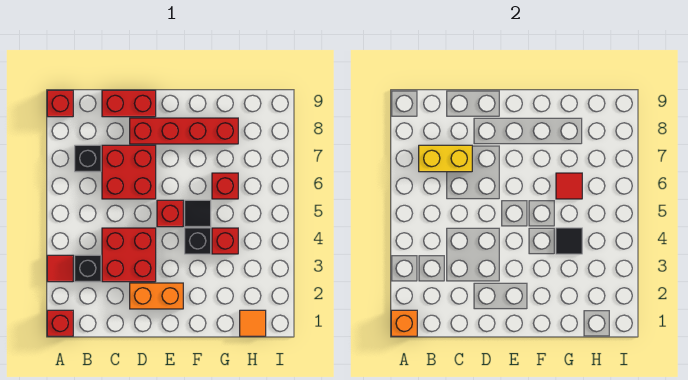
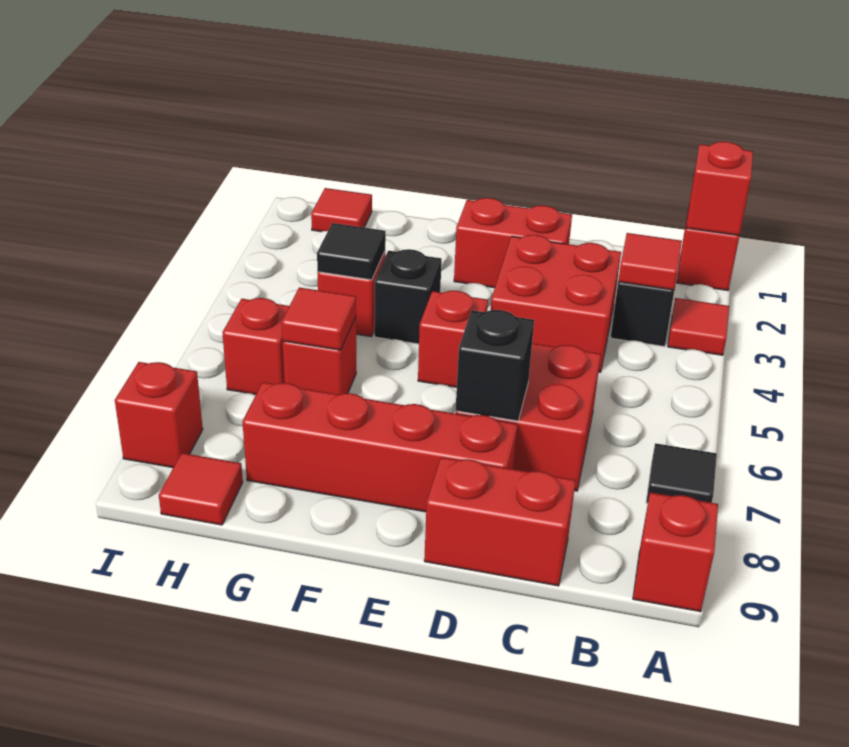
orange 1x1 brick [391,310,417,336] -> red 1x1 brick [686,142,753,236]
none -> red 1x1 tile [618,233,682,290]
black 1x1 brick [75,145,101,172] -> black 1x1 brick moved to [455,310,534,421]
yellow 1x2 brick [419,145,472,172] -> none
orange 1x2 brick [130,283,183,309] -> red 1x2 brick [454,198,572,288]
black 1x1 tile [185,200,211,227] -> black 1x1 tile moved to [646,443,717,503]
orange 1x1 tile [240,310,266,336] -> red 1x1 tile [311,188,372,232]
none -> red 1x1 brick [222,298,289,394]
none -> red 1x1 tile [159,453,243,525]
none -> red 1x1 brick [115,362,203,468]

